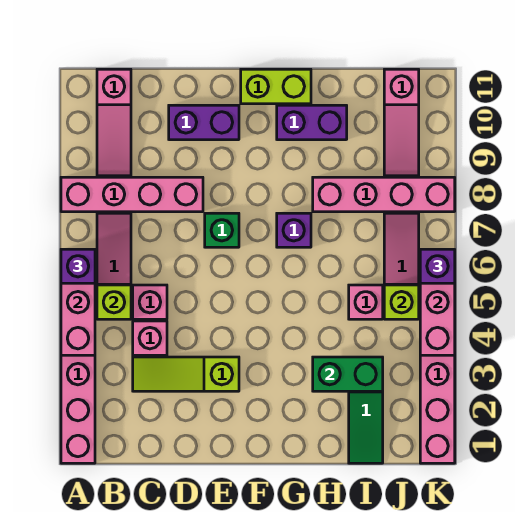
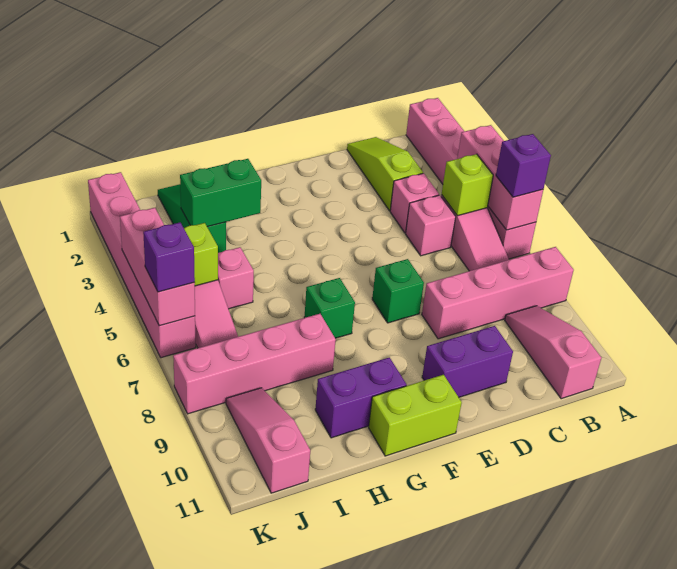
lime 1x3 slope [133,357,239,391] -> lime 1x3 slope turned to [347,137,423,211]
purple 1x1 brick [277,213,311,247] -> green 1x1 brick [304,278,355,338]

